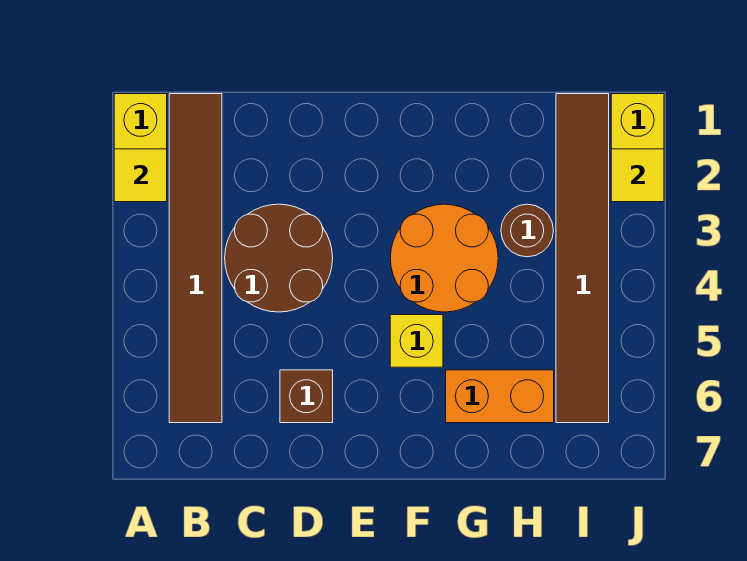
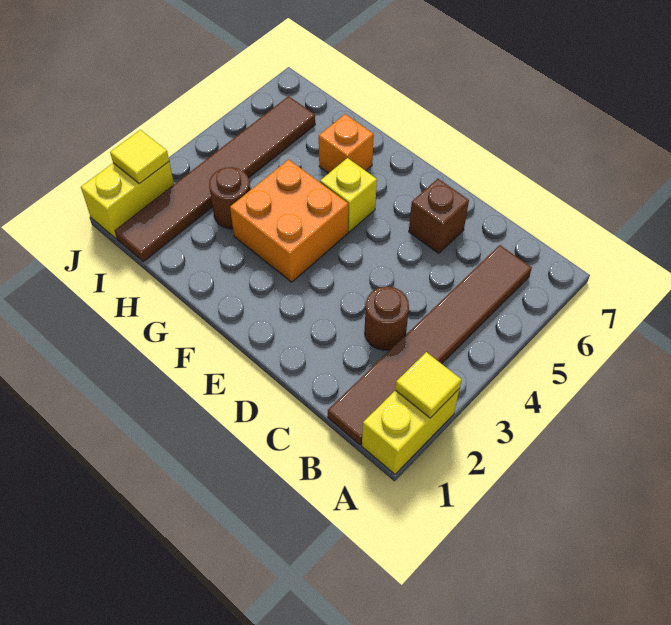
brown 2x2 round brick [225,204,333,312] -> brown 1x1 round brick [365,287,409,350]
orange 2x2 round brick [390,204,498,312] -> orange 2x2 brick [230,160,348,282]
orange 1x2 brick [446,370,554,423] -> orange 1x1 brick [319,114,374,173]

